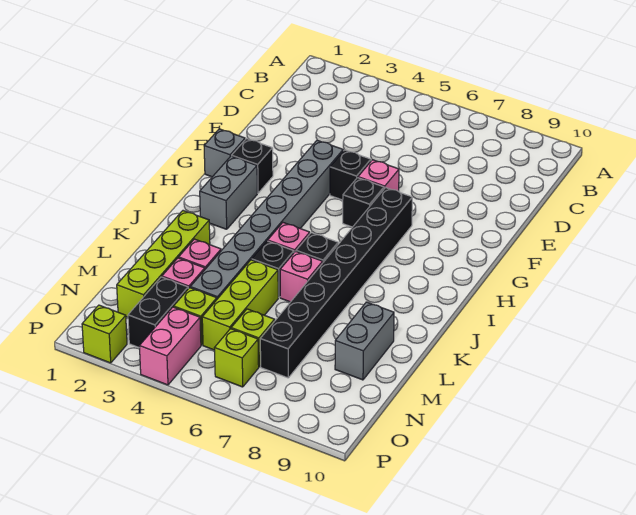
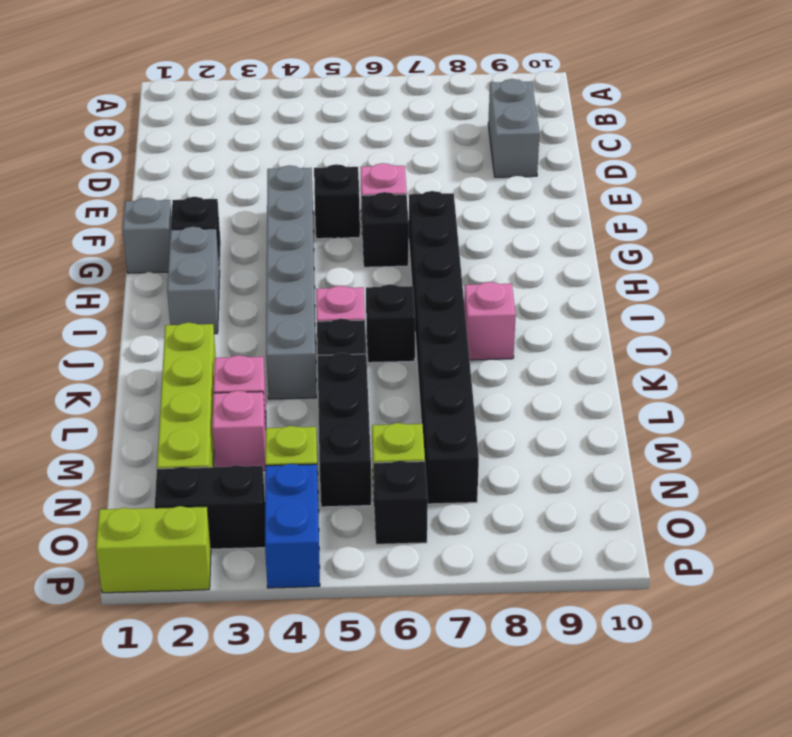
grey 1x8 brick [190,140,343,299] -> grey 1x6 brick [266,165,316,399]
pink 1x1 brick [280,251,323,302] -> pink 1x1 brick moved to [464,282,516,360]
lime 1x3 brick [202,260,278,350] -> black 1x3 brick [318,353,371,507]
grey 1x2 brick [335,302,394,380] -> grey 1x2 brick moved to [488,79,539,177]
black 1x2 brick [128,277,188,348] -> black 1x2 brick turned to [155,465,265,549]
pink 1x2 brick [139,307,201,385] -> blue 1x2 brick [265,464,320,588]
lime 1x1 brick [215,329,259,387] -> black 1x1 brick [374,461,428,544]
lime 1x1 brick [82,305,127,363] -> lime 1x2 brick [96,506,211,593]

